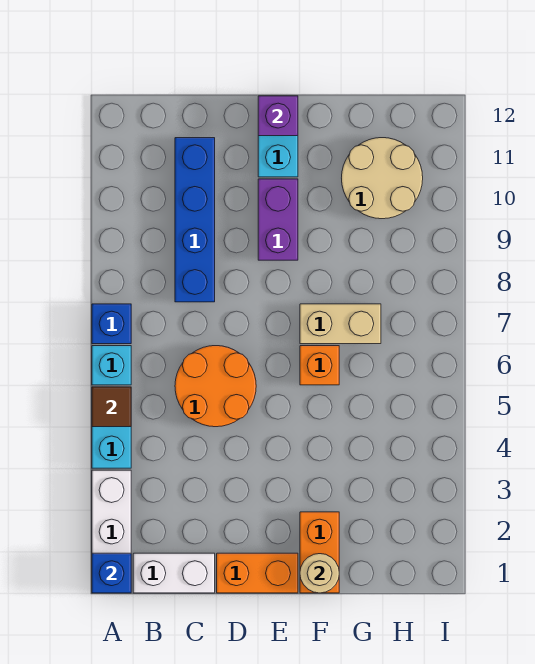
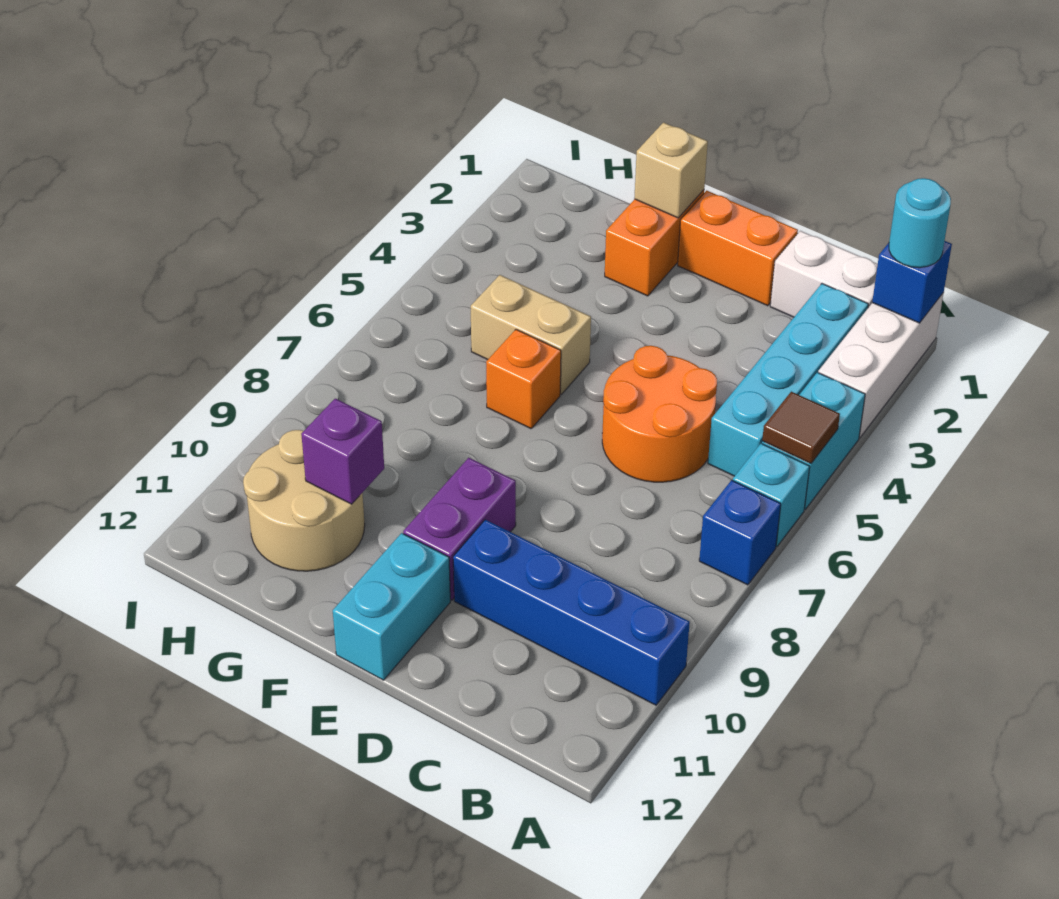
none -> cyan 1x1 round brick [889,178,951,268]
none -> cyan 1x4 brick [708,284,868,476]
blue 1x4 brick [175,138,215,302] -> blue 1x4 brick turned to [453,520,690,705]
purple 1x1 brick [258,96,298,136] -> purple 1x1 brick moved to [301,399,384,504]
tan 1x1 round brick [300,554,339,593] -> tan 1x1 brick [634,122,708,218]
tan 1x2 brick [300,304,381,344] -> tan 1x2 brick moved to [471,275,591,394]

